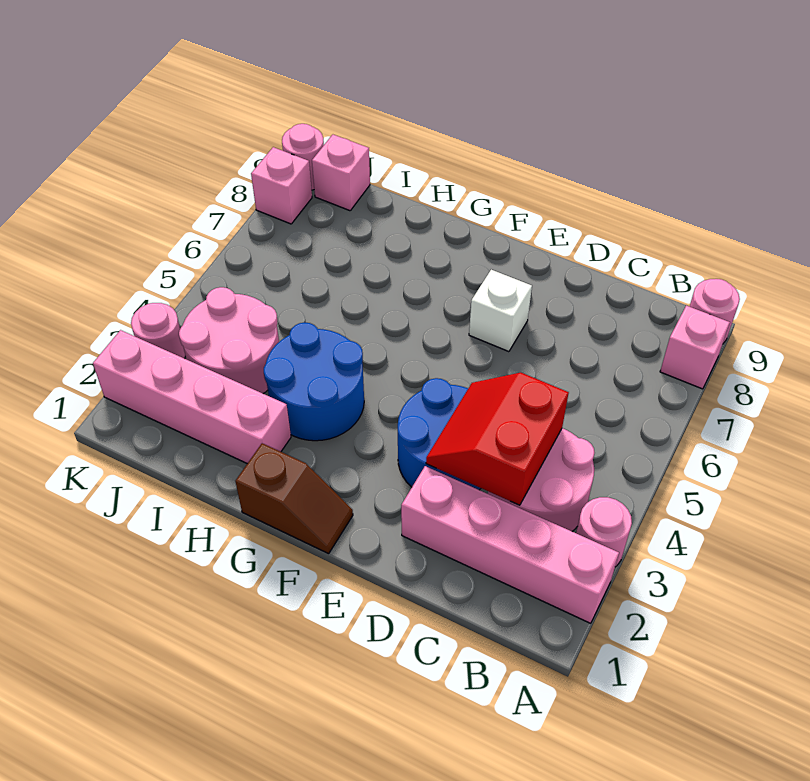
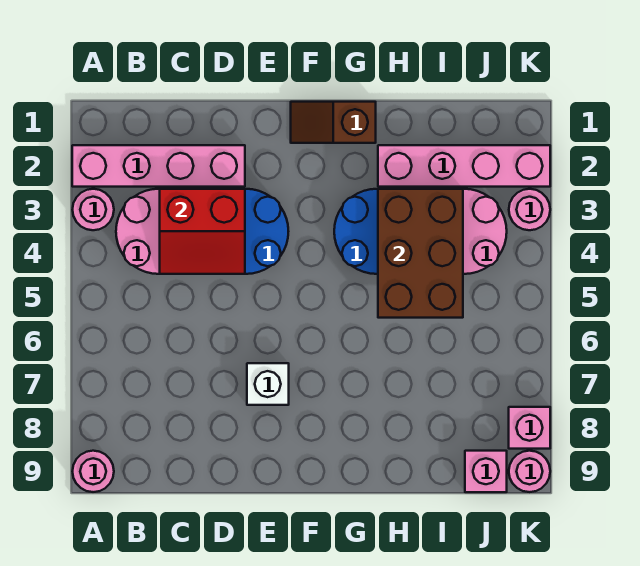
pink 1x1 brick [660,305,730,389] -> none
red 2x2 slope [426,373,569,505] -> red 2x2 slope turned to [160,189,245,274]
none -> brown 2x3 brick [378,189,463,318]

